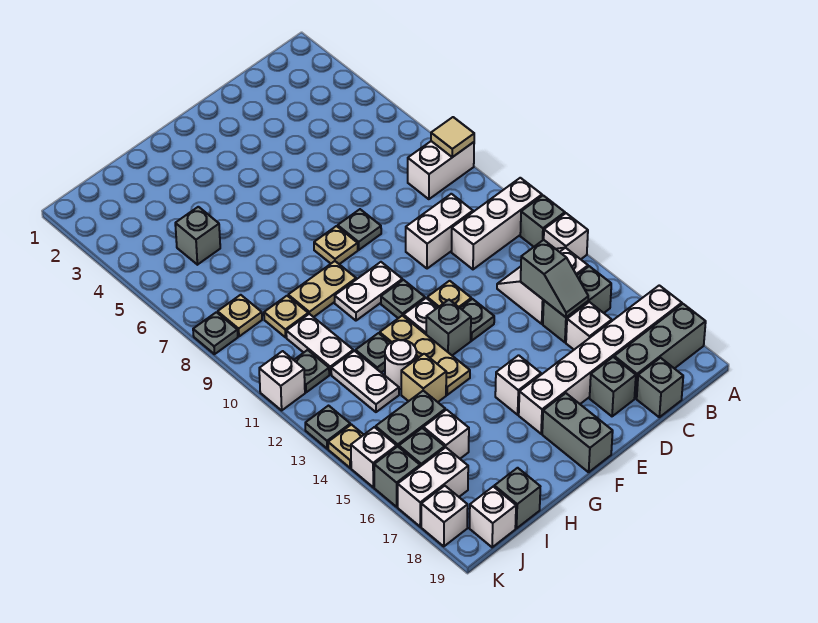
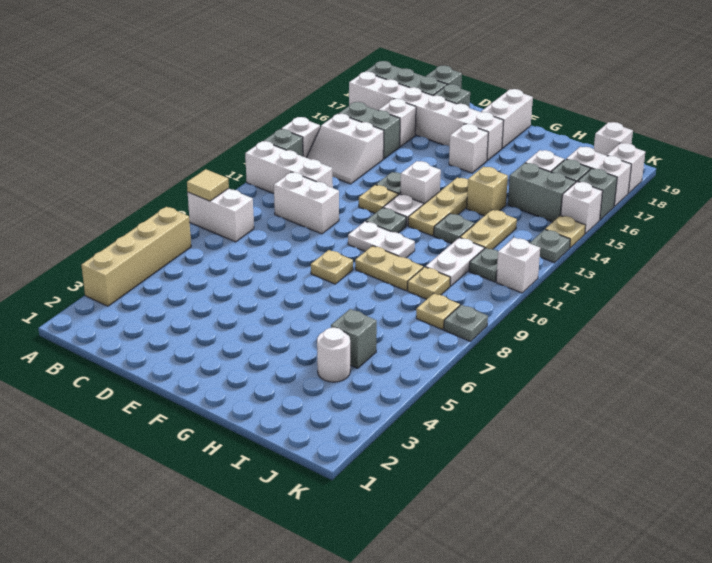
none -> tan 1x4 brick [81,207,191,306]
grey 1x2 slope [521,240,588,317] -> none
grey 1x1 plate [338,209,381,250] -> none
grey 1x1 brick [426,300,471,355] -> white 1x1 brick [400,161,441,205]
grey 1x2 brick [542,393,613,472] -> white 1x2 brick [481,89,533,148]
white 1x1 round brick [385,340,416,389] -> white 1x1 round brick moved to [317,328,350,382]
white 1x2 plate [331,351,399,412] -> tan 1x2 plate [460,210,517,249]
grey 1x1 brick [494,468,540,528] -> none

